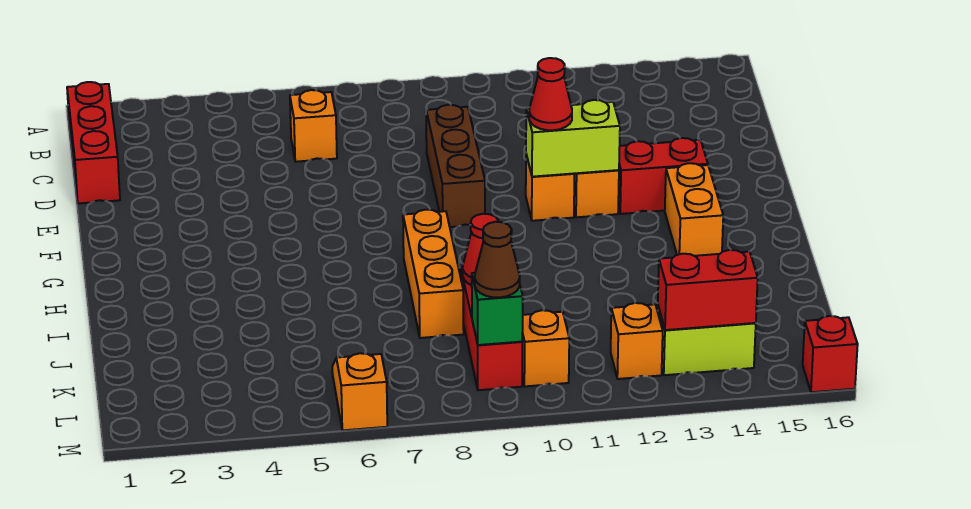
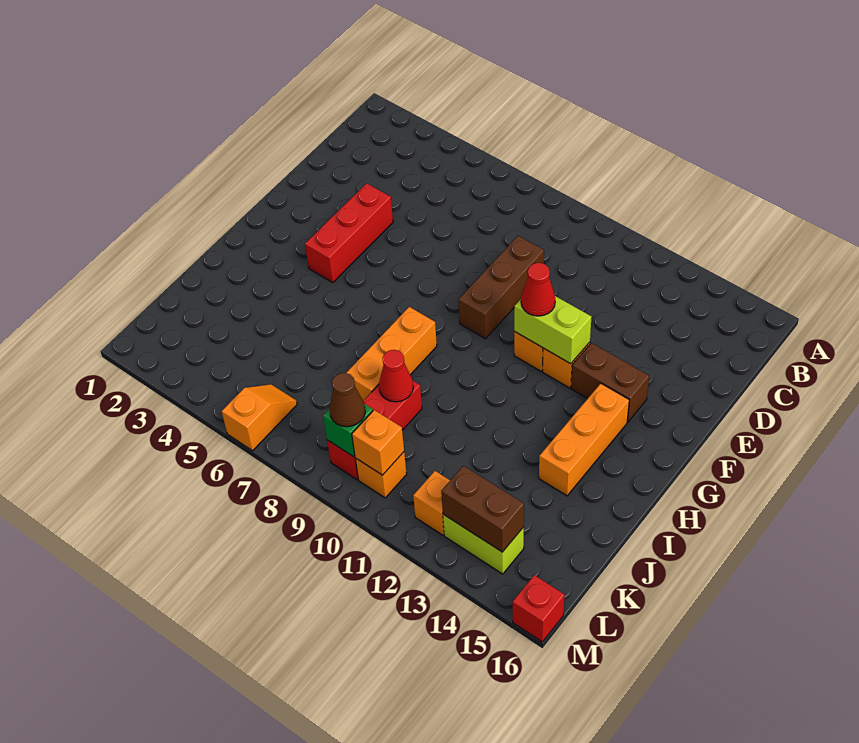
red 1x3 brick [67,82,120,203] -> red 1x3 brick moved to [305,183,393,283]
orange 1x1 brick [290,90,337,162] -> orange 1x1 brick moved to [352,410,404,475]
red 1x2 brick [618,138,708,214] -> brown 1x2 brick [571,343,649,422]
orange 1x2 brick [665,163,723,256] -> orange 1x3 brick [539,383,629,496]
red 1x2 brick [658,250,758,330] -> brown 1x2 brick [441,466,524,552]

